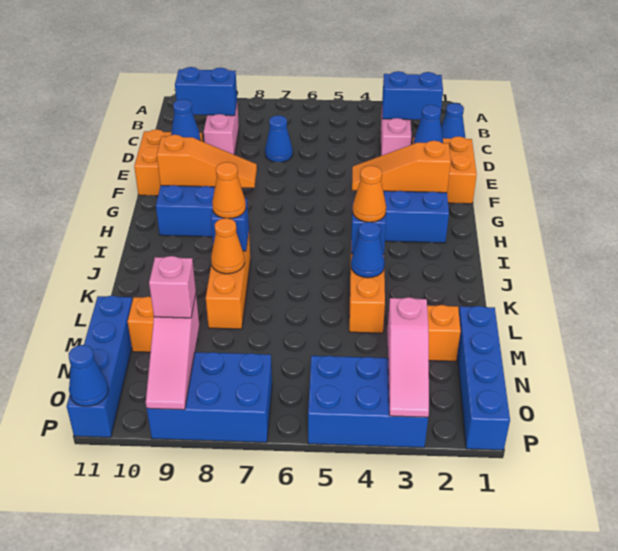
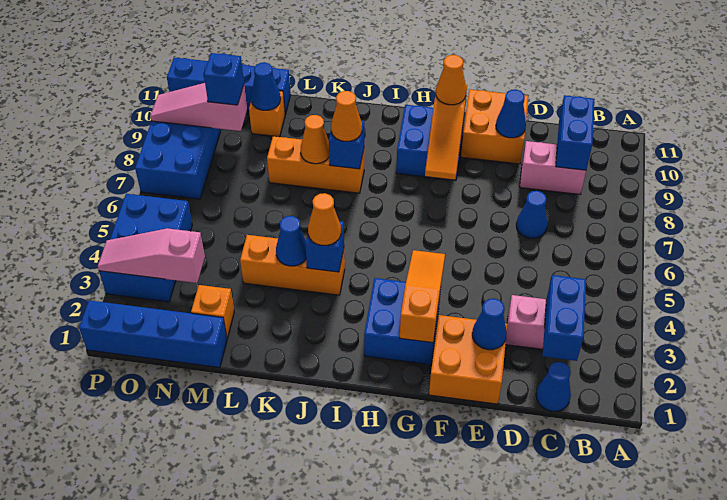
none -> orange 1x1 cone [436,55,466,105]
pink 1x1 brick [149,256,196,318] -> blue 1x1 brick [204,53,244,105]
blue 1x1 cone [69,345,108,406] -> blue 1x1 cone moved to [251,62,281,110]

